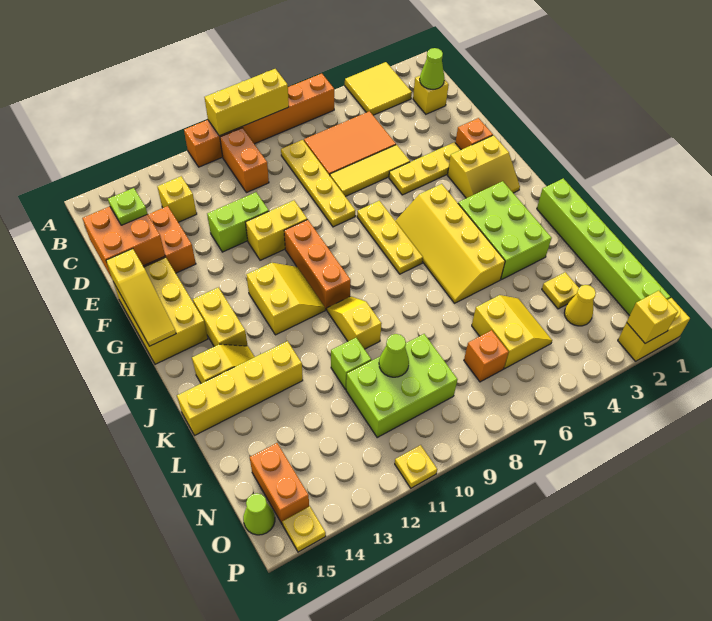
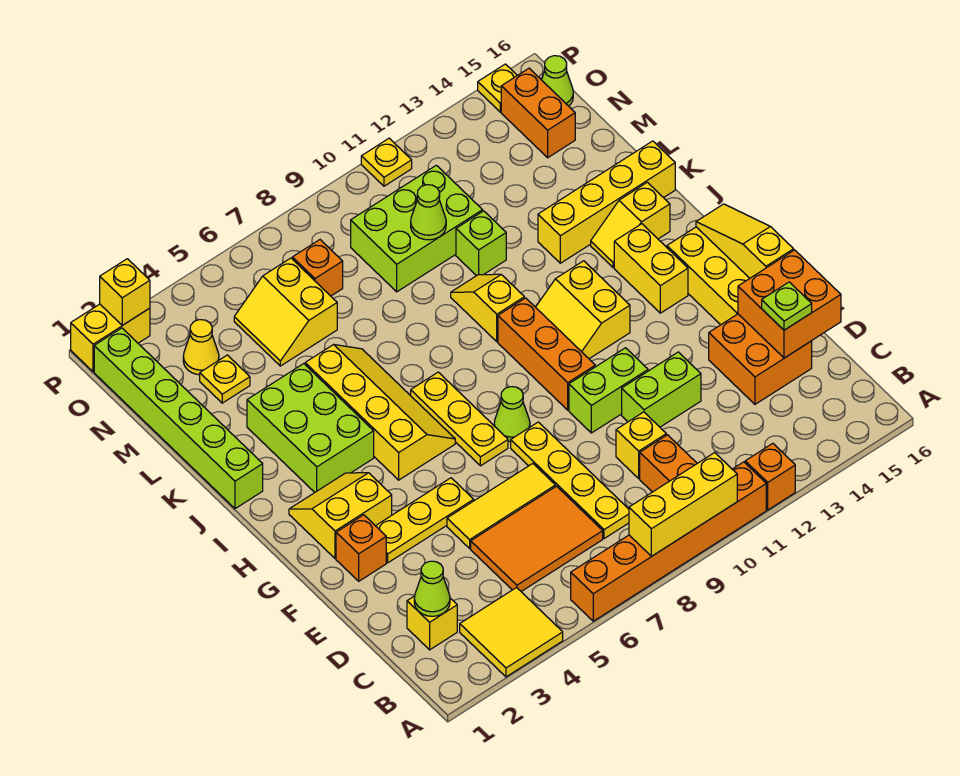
none -> orange 1x1 brick [745,443,795,510]
yellow 1x1 brick [157,176,197,222] -> yellow 1x1 brick moved to [616,412,666,478]
yellow 1x2 brick [245,200,307,260] -> lime 1x2 brick [569,348,648,433]
none -> lime 1x1 cone [494,387,530,442]
yellow 1x2 slope [327,296,382,349] -> yellow 1x2 slope turned to [451,274,524,342]

